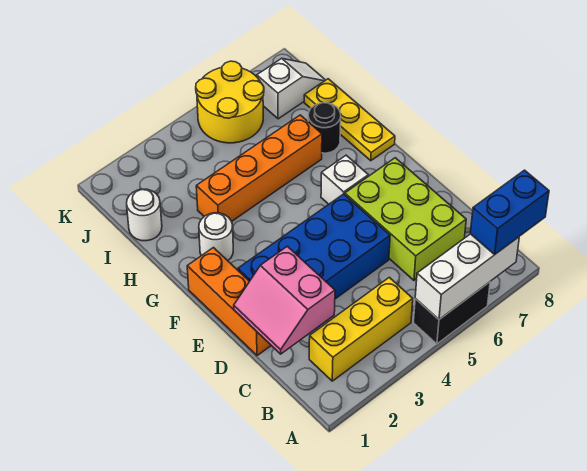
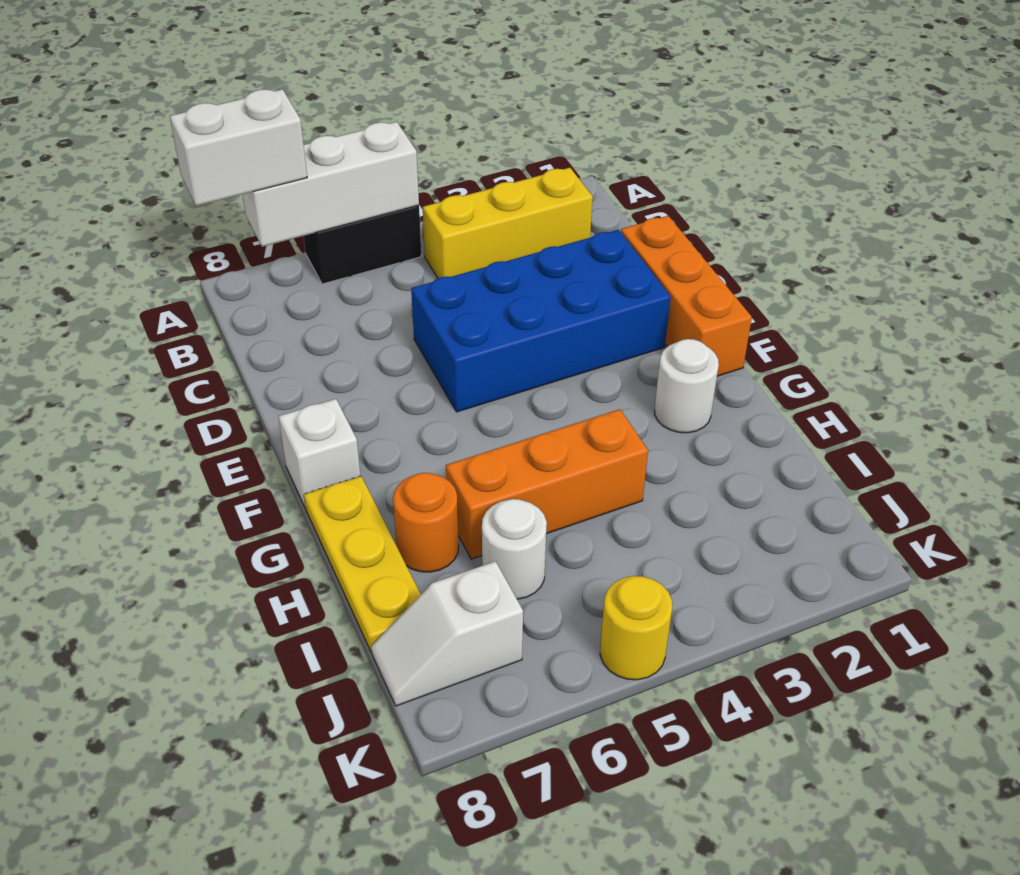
blue 1x2 brick [470,170,549,254] -> white 1x2 brick [170,89,307,206]
pink 2x2 slope [234,246,335,354] -> none
lime 2x3 brick [345,158,466,280] -> none
white 1x1 brick [321,155,368,204] -> white 1x1 brick moved to [278,399,360,508]
orange 1x4 brick [196,115,322,222] -> orange 1x3 brick [446,409,648,559]
black 1x1 round brick [308,103,341,153] -> orange 1x1 round brick [393,473,459,572]
white 1x1 round brick [127,189,162,241] -> white 1x1 round brick moved to [482,499,547,599]
yellow 2x2 round brick [196,61,264,143] -> yellow 1x1 round brick [600,576,672,680]

